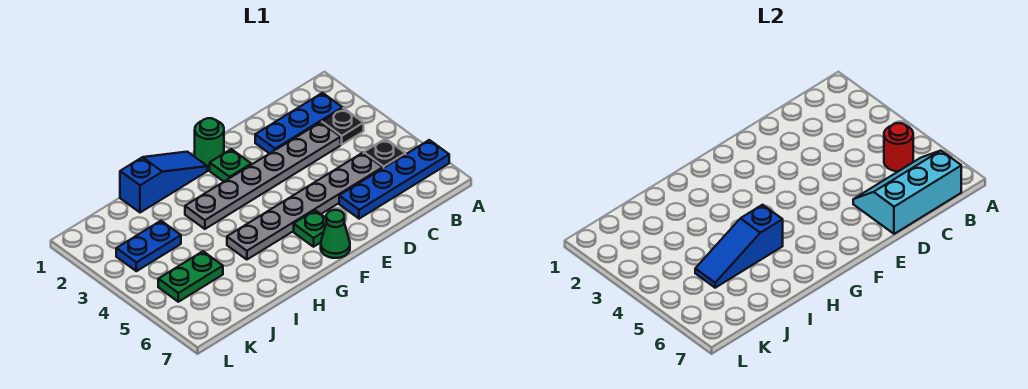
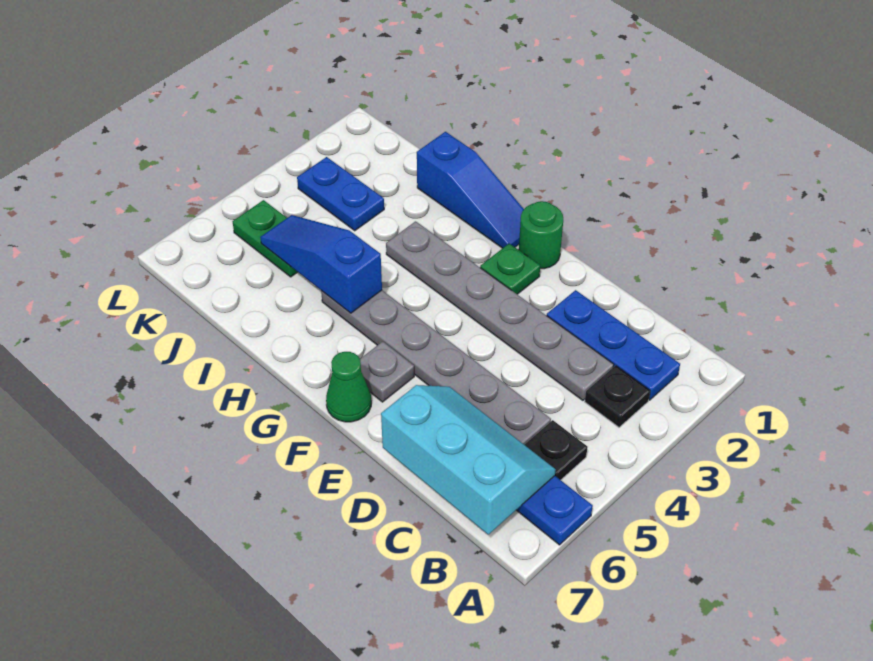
red 1x1 round brick [884,123,913,171] -> none
green 1x1 plate [294,210,326,247] -> grey 1x1 plate [360,341,414,402]

